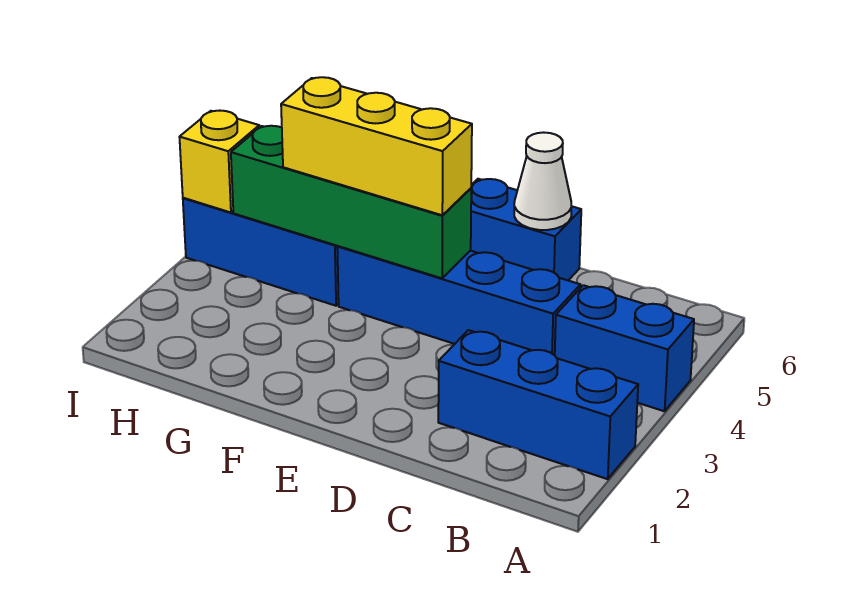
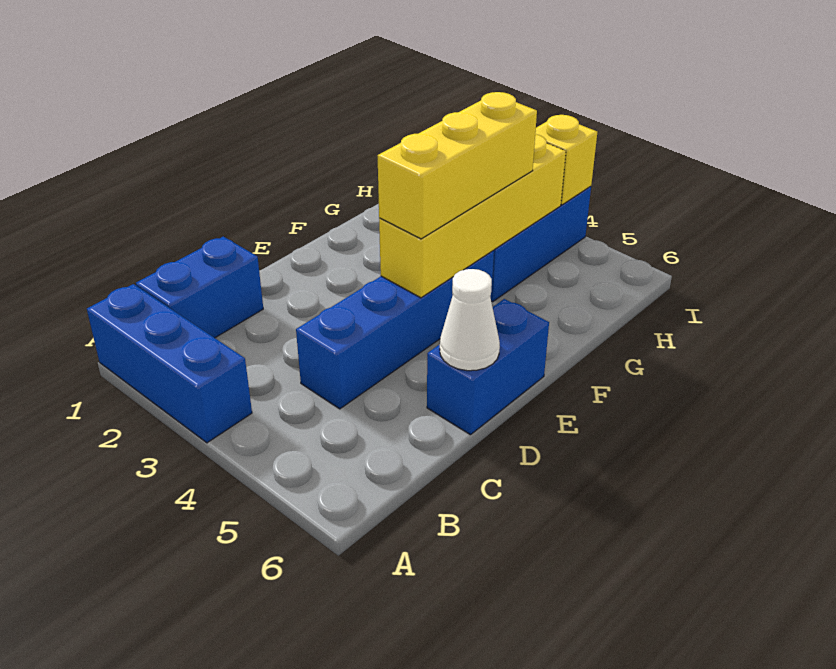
blue 1x3 brick [438,330,638,479] -> blue 1x3 brick turned to [87,284,252,443]
blue 1x2 brick [555,285,694,411] -> blue 1x2 brick moved to [136,236,263,338]
green 1x4 brick [231,126,471,278] -> yellow 1x4 brick [379,134,566,298]

